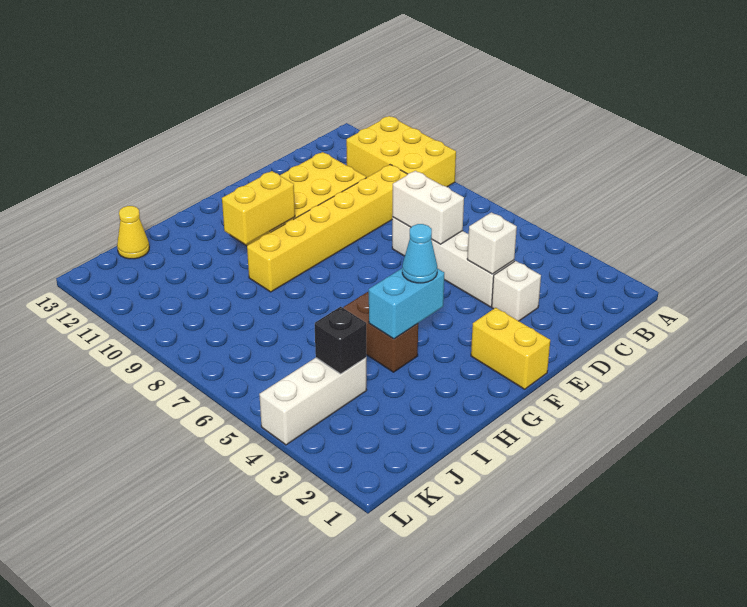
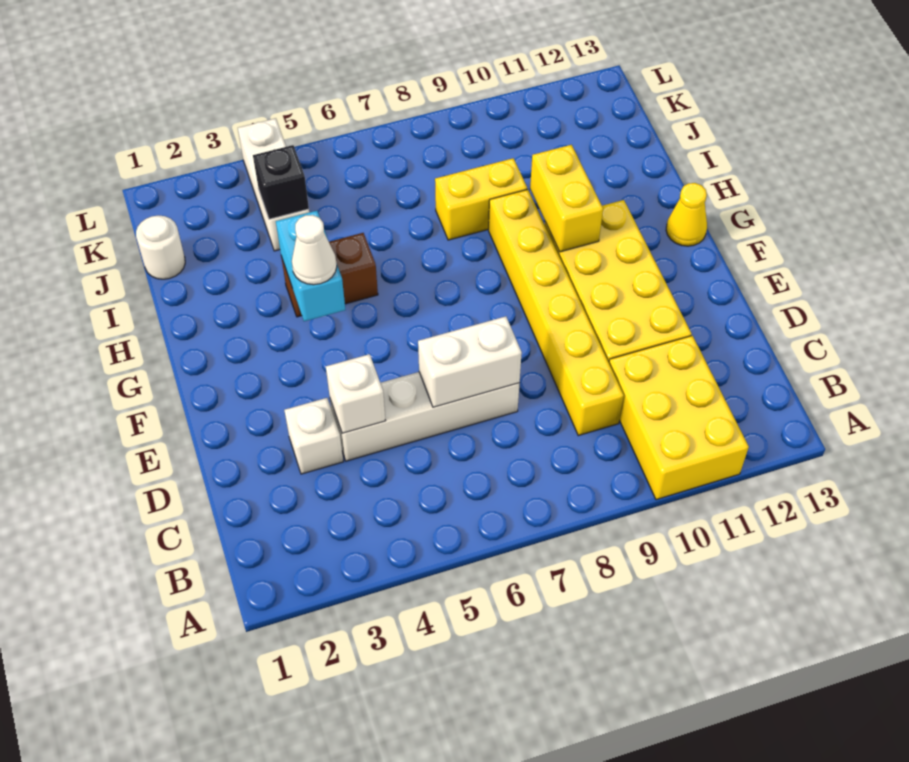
yellow 2x3 brick [346,116,456,187] -> yellow 2x3 brick turned to [609,336,749,500]
yellow 1x2 brick [471,308,550,389] -> yellow 1x2 brick moved to [435,158,527,240]
cyan 1x1 cone [402,224,437,283] -> white 1x1 cone [292,215,337,285]
none -> white 1x1 round brick [136,215,185,279]
yellow 1x1 cone [117,206,149,259] -> yellow 1x1 cone moved to [666,183,707,246]

